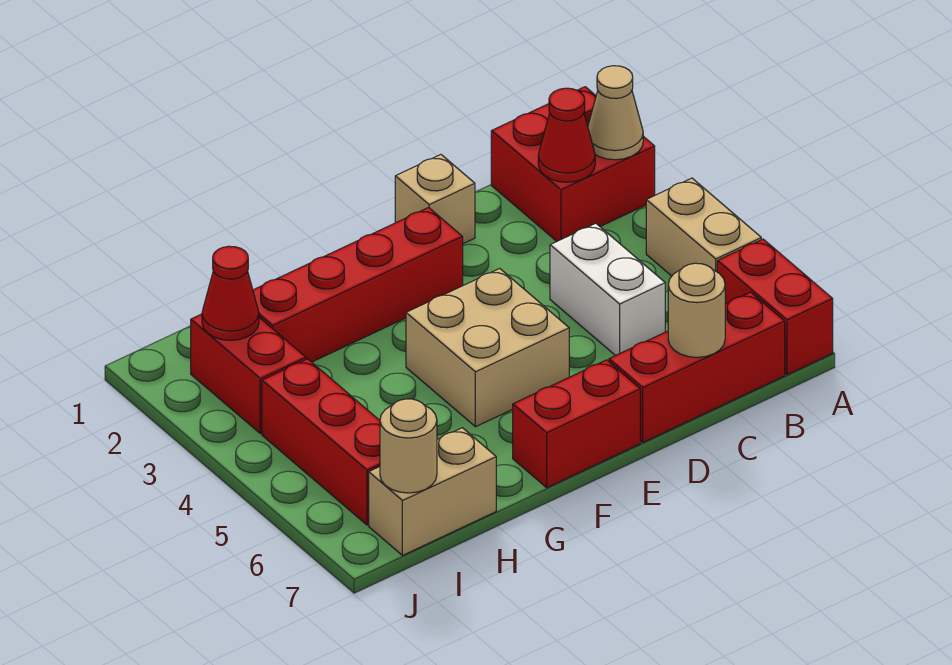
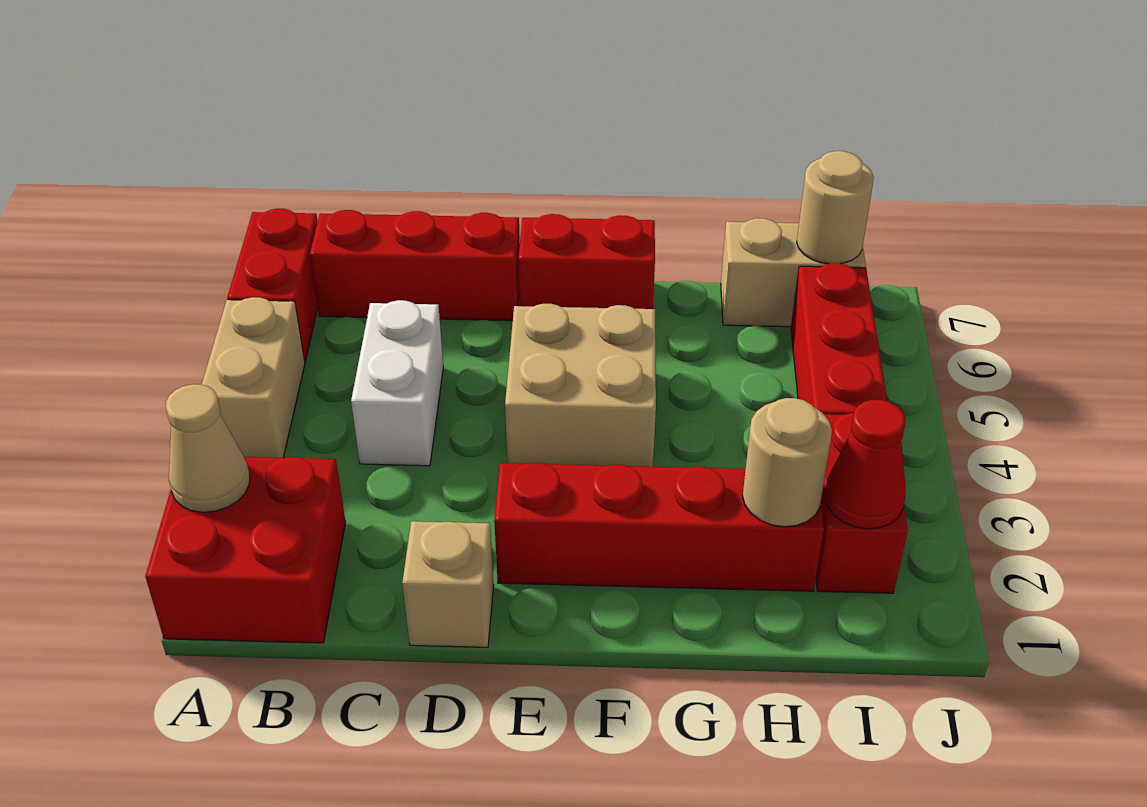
red 1x1 cone [538,88,595,182] -> none
tan 1x1 round brick [668,263,725,357] -> tan 1x1 round brick moved to [743,398,832,527]

